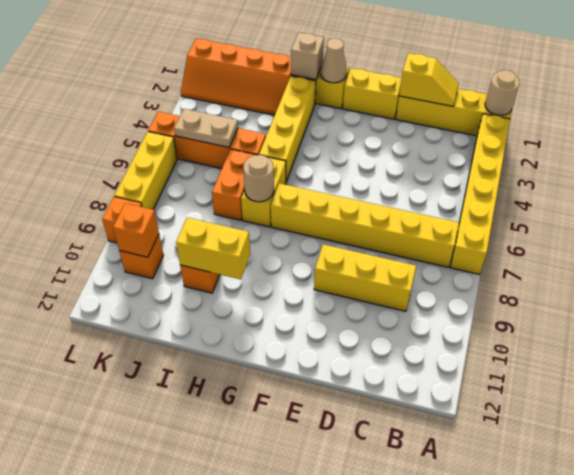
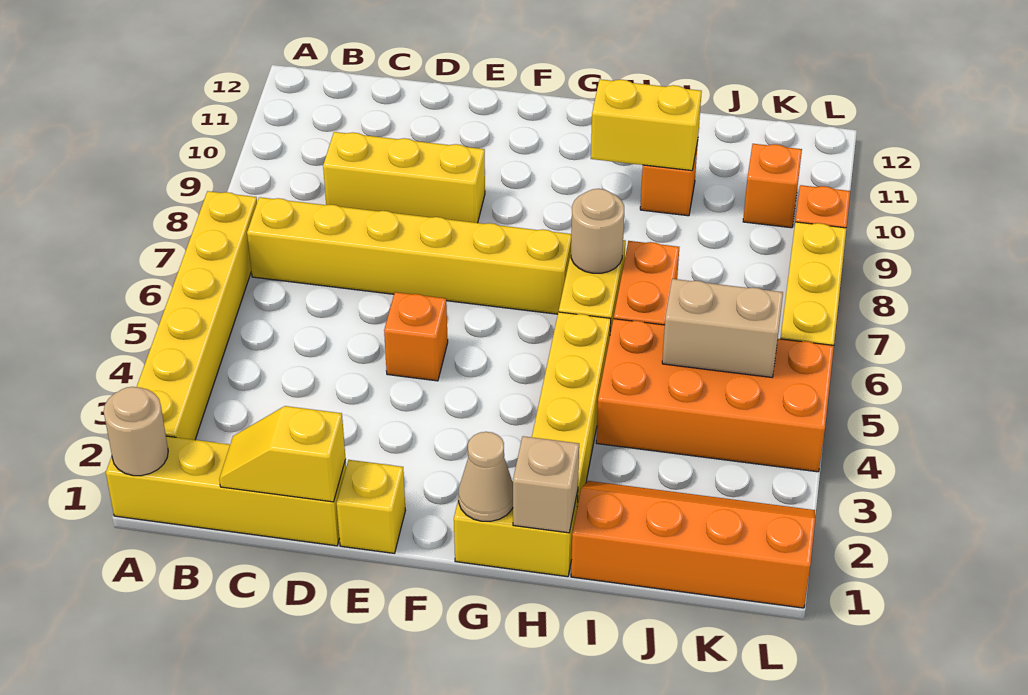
yellow 1x2 brick [343,68,402,119] -> yellow 1x1 brick [337,460,405,553]
orange 1x4 brick [148,111,266,169] -> orange 2x4 brick [596,319,834,472]
tan 1x2 plate [174,109,238,147] -> tan 1x2 brick [662,279,783,377]
orange 1x1 brick [113,203,159,257] -> orange 1x1 brick moved to [384,292,448,381]

